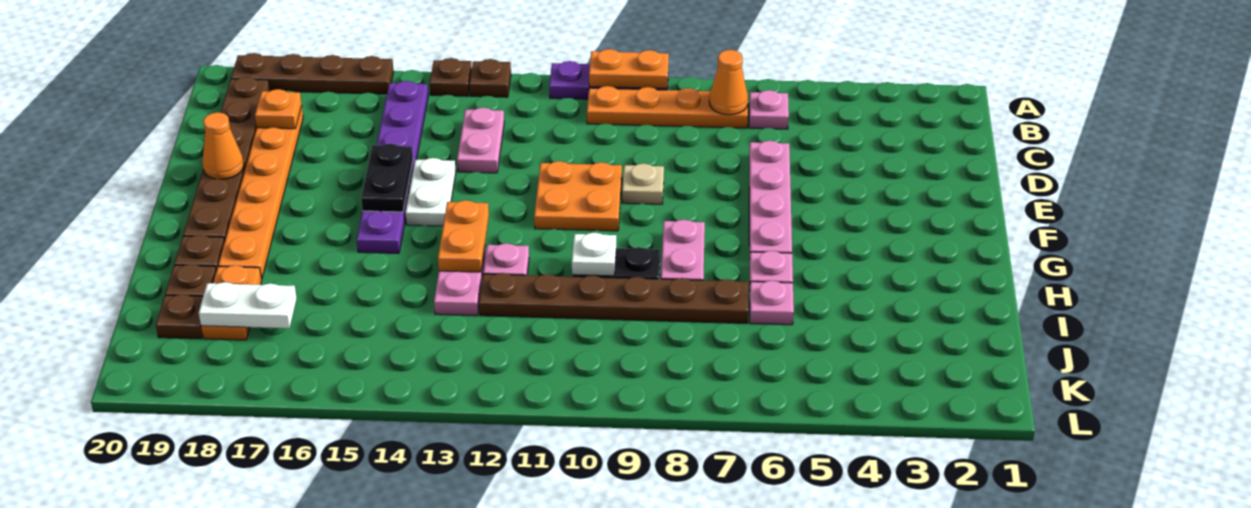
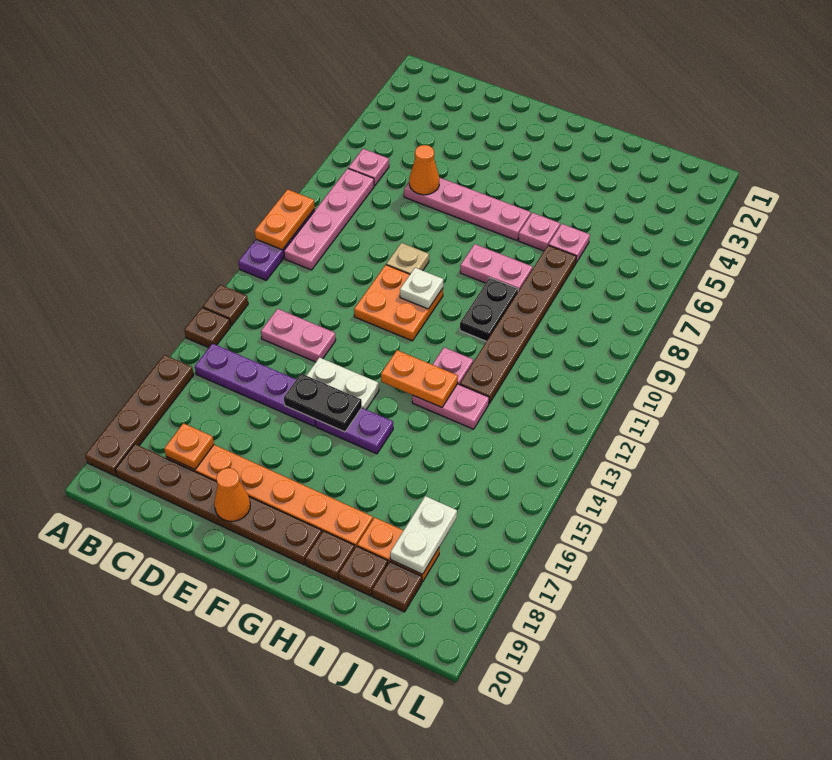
orange 1x4 plate [587,86,748,128] -> pink 1x4 plate [284,169,374,270]
orange 1x1 cone [709,50,748,115] -> orange 1x1 cone moved to [409,145,439,195]
white 1x1 plate [572,233,616,276] -> white 1x1 plate moved to [400,268,443,309]

